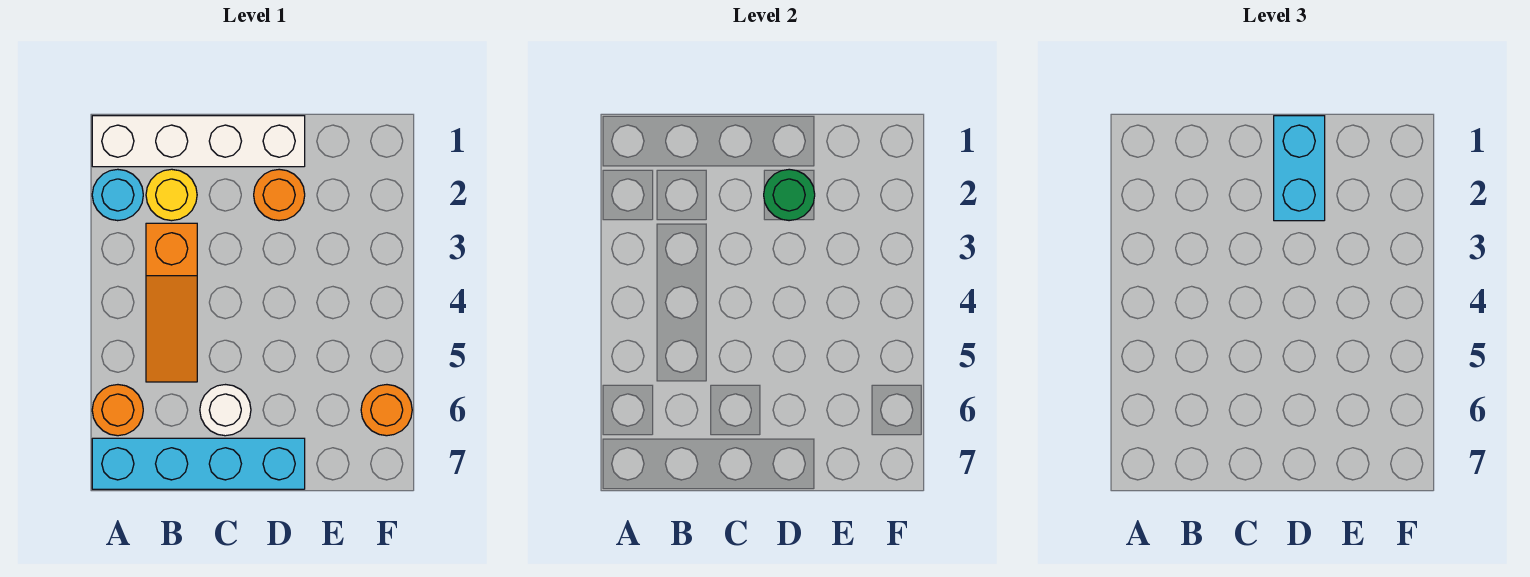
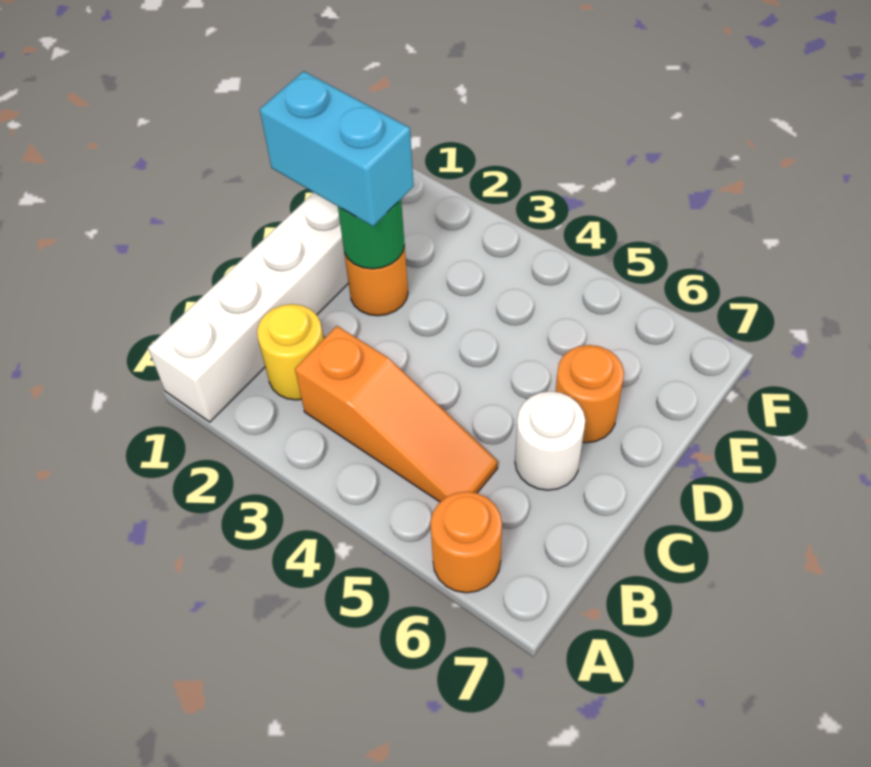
cyan 1x1 round brick [92,169,143,221] -> none
cyan 1x4 brick [92,438,305,489] -> none
orange 1x1 round brick [361,385,412,436] -> orange 1x1 round brick moved to [555,345,624,443]

